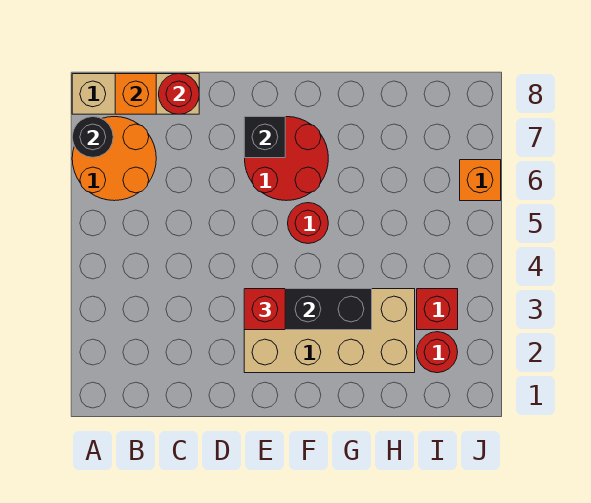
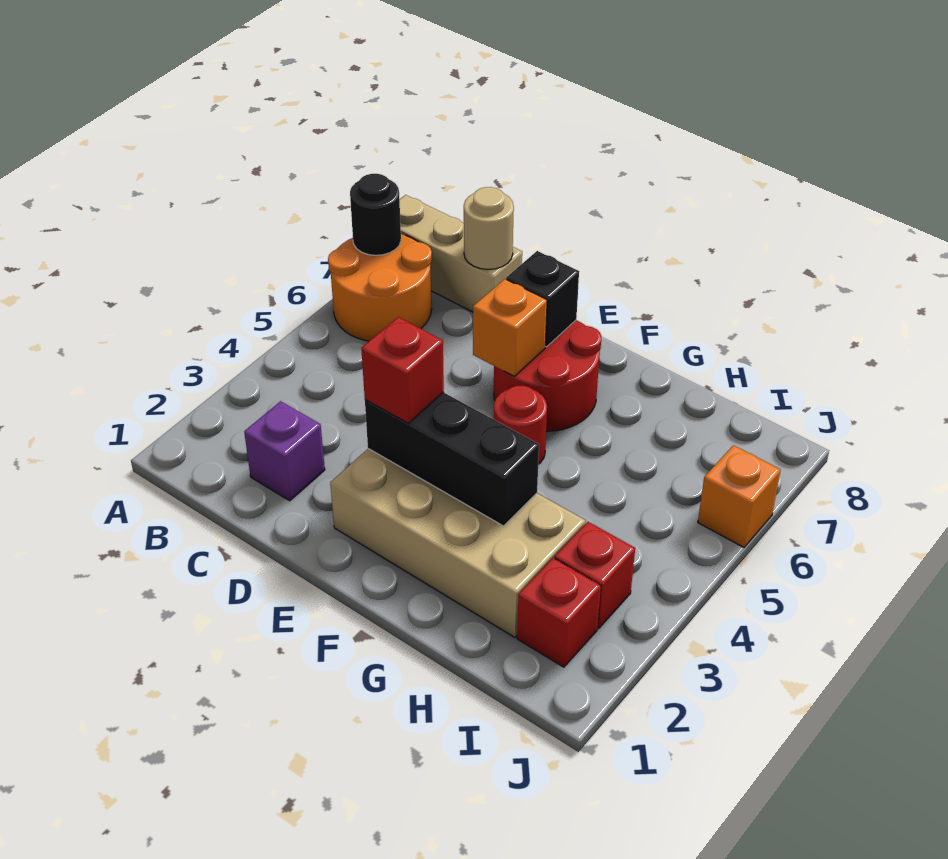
orange 1x1 brick [115,74,156,114] -> orange 1x1 brick moved to [473,279,547,376]
none -> purple 1x1 brick [244,401,325,501]
red 1x1 round brick [159,74,199,114] -> tan 1x1 round brick [464,187,514,270]
red 1x1 round brick [417,332,458,373] -> red 1x1 brick [517,558,601,667]

